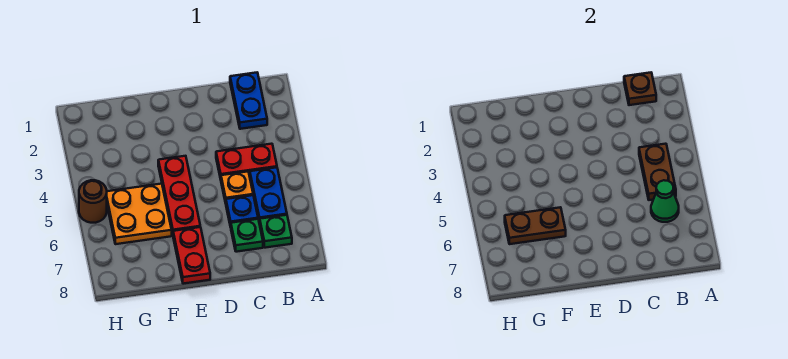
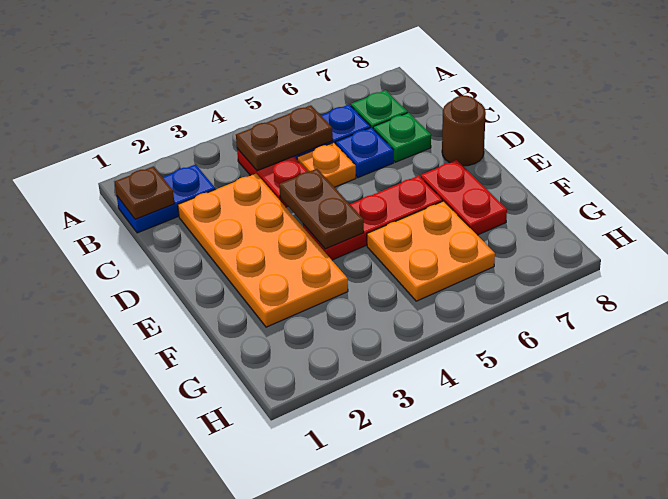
green 1x1 cone [651,180,679,222] -> none
none -> orange 2x4 plate [178,174,348,327]
red 1x2 plate [173,227,210,284] -> red 1x2 plate turned to [421,160,507,235]
brown 1x2 plate [505,207,566,244] -> brown 1x2 plate moved to [279,169,364,249]
brown 1x1 round brick [79,180,107,223] -> brown 1x1 round brick moved to [442,96,486,166]

